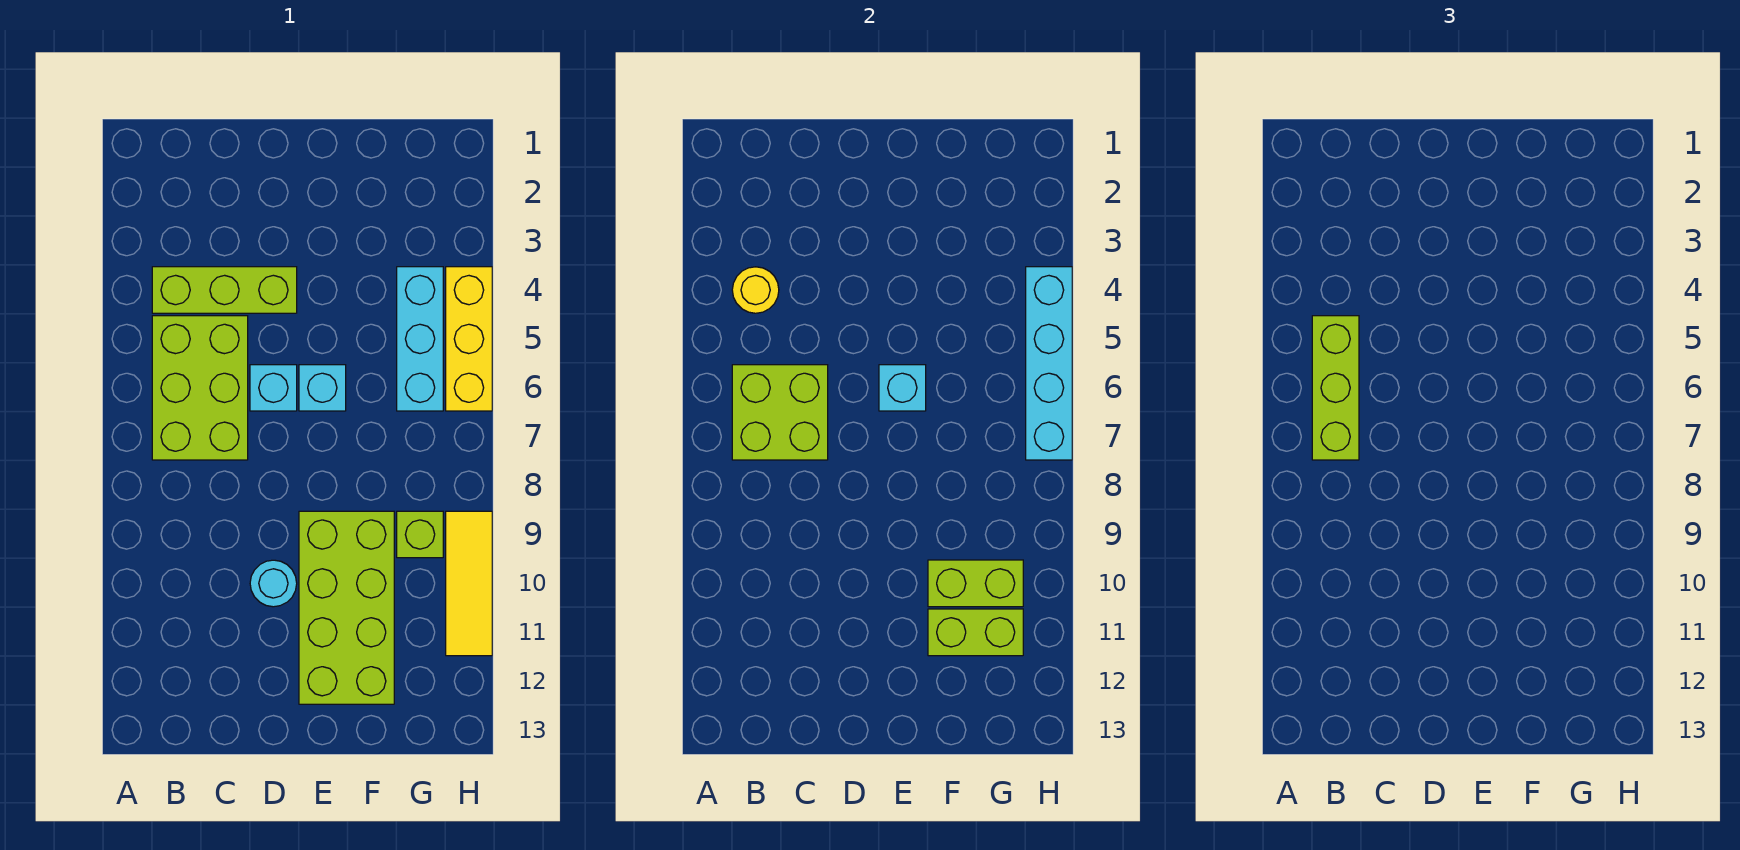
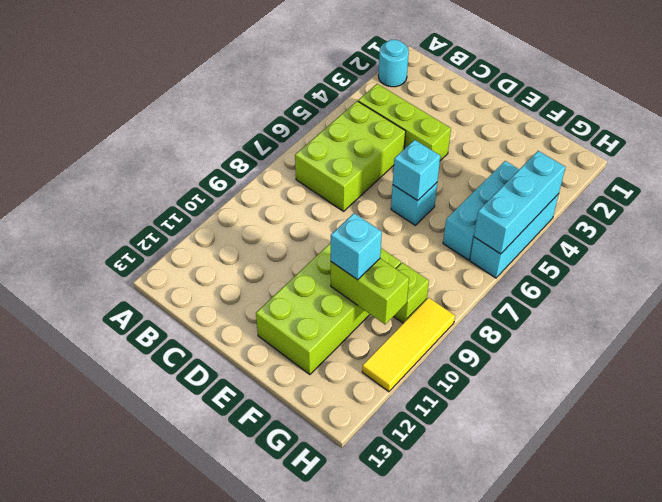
yellow 1x1 round brick [732,267,779,313] -> none
lime 1x3 brick [1312,316,1359,460] -> none
lime 2x2 brick [732,365,828,460] -> none
cyan 1x1 brick [250,365,297,411] -> cyan 1x1 brick moved to [331,213,382,280]
cyan 1x1 round brick [250,560,297,607] -> cyan 1x1 round brick moved to [378,40,409,87]
lime 1x2 brick [928,609,1023,656] -> none
yellow 1x3 brick [446,267,492,411] -> cyan 1x3 brick [470,194,559,278]
cyan 1x4 brick [1026,267,1072,460] -> cyan 1x3 brick [474,151,565,254]

